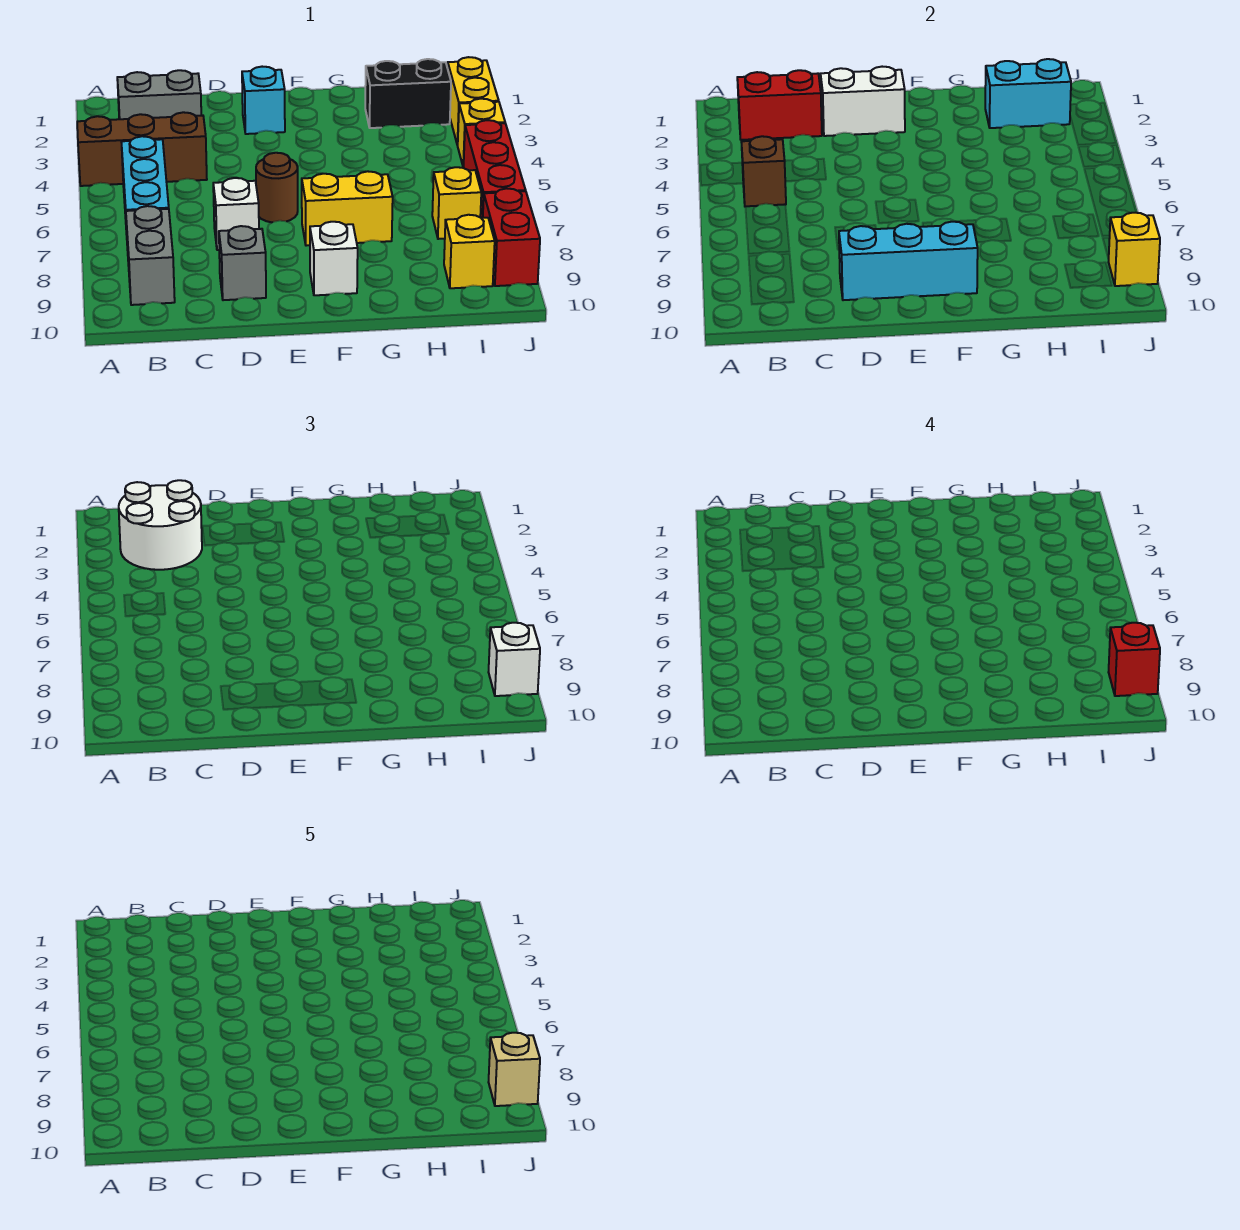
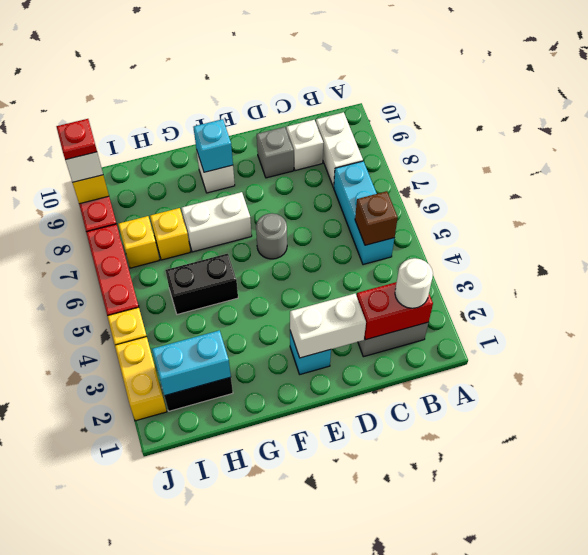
brown 1x3 brick [77,112,207,186] -> none
white 2x2 round brick [119,480,202,570] -> white 1x1 round brick [395,258,433,308]
grey 1x2 brick [126,206,175,305] -> white 1x2 brick [316,112,363,188]
white 1x1 brick [213,178,259,250] -> white 1x1 brick moved to [286,120,323,171]
cyan 1x3 brick [839,222,978,300] -> cyan 1x1 brick [194,119,233,172]
brown 1x1 round brick [256,153,298,222] -> grey 1x1 round brick [256,213,287,259]
yellow 1x2 brick [302,171,393,246] -> white 1x2 brick [182,192,252,252]
none -> black 1x2 brick [165,254,238,315]
yellow 1x1 brick [444,215,495,288] -> yellow 1x1 brick moved to [150,208,190,260]
red 1x1 brick [1109,623,1160,696] -> red 1x1 plate [56,119,97,160]
tan 1x1 brick [489,1033,540,1106] -> none

